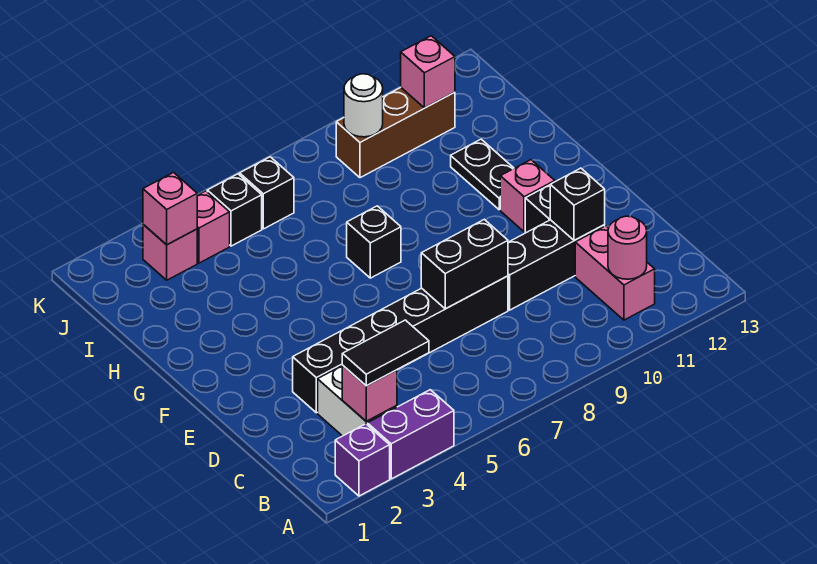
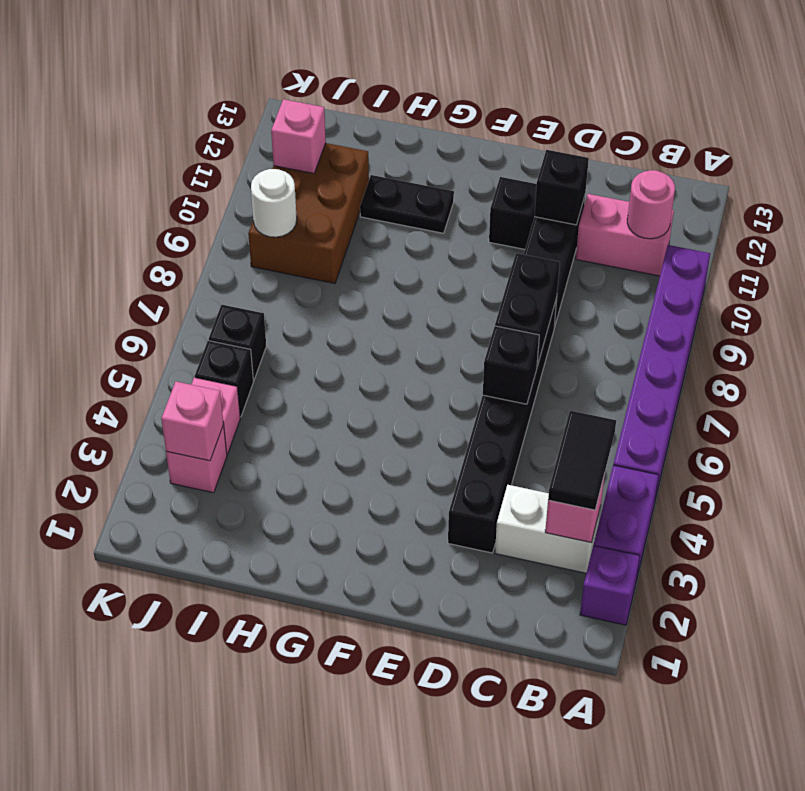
none -> purple 1x6 brick [613,245,710,499]
pink 1x1 brick [500,160,555,232] -> none
black 1x1 brick [347,206,401,278] -> black 1x1 brick moved to [483,326,539,404]
brown 1x3 brick [336,88,455,178] -> brown 2x3 brick [248,143,369,283]

